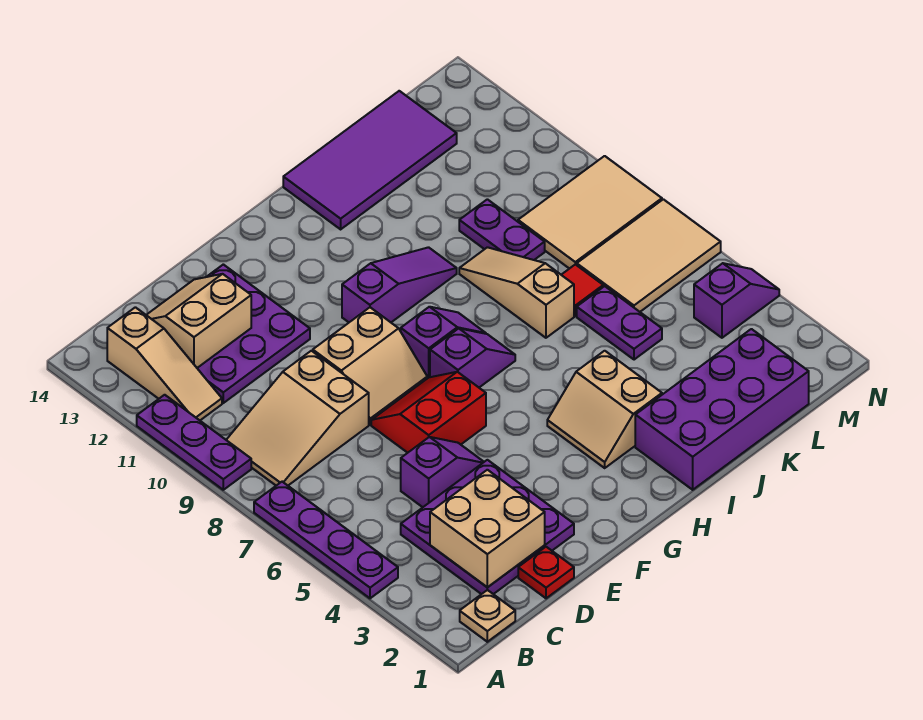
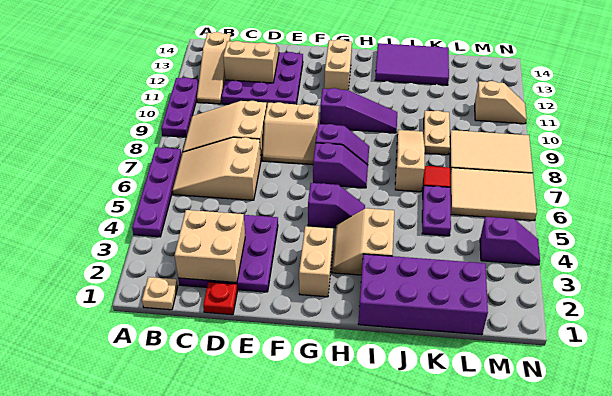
none -> tan 2x3 slope [172,137,261,200]
purple 1x2 slope [401,437,484,507] -> purple 1x2 slope moved to [308,183,365,228]
red 2x2 slope [371,372,486,453] -> none
none -> tan 1x2 brick [299,226,333,297]
none -> tan 1x2 brick [324,39,352,90]
purple 2x4 tile [283,91,457,229] -> purple 2x3 tile [375,43,449,85]
purple 1x2 plate [459,199,545,260] -> tan 1x2 plate [424,110,450,155]
none -> tan 1x2 slope [475,81,527,124]

